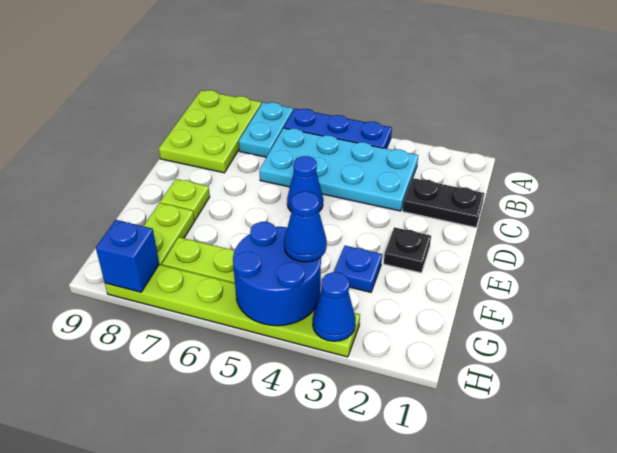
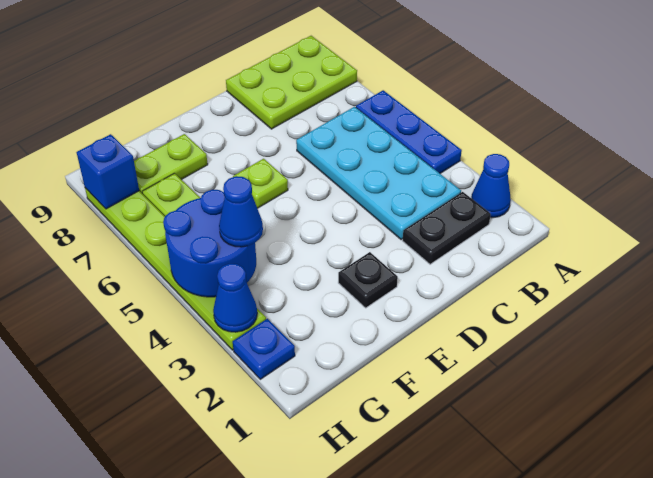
cyan 1x2 plate [239,102,293,157] -> none
black 1x2 plate [403,178,485,227] -> black 1x2 plate turned to [403,192,491,264]
blue 1x1 cone [287,156,323,212] -> blue 1x1 cone moved to [471,154,511,218]
lime 1x1 plate [160,179,210,220] -> lime 1x1 plate moved to [233,159,288,208]
blue 1x1 plate [334,246,382,292] -> blue 1x1 plate moved to [233,319,295,379]

